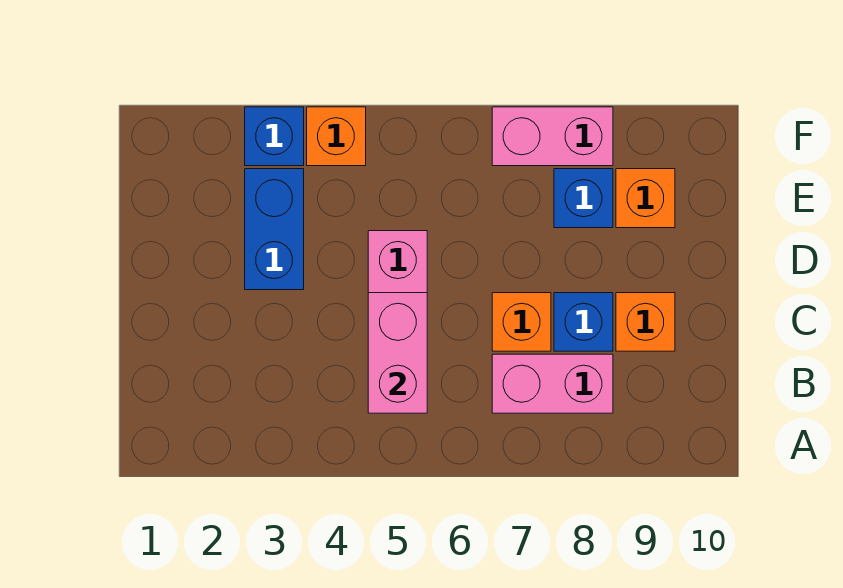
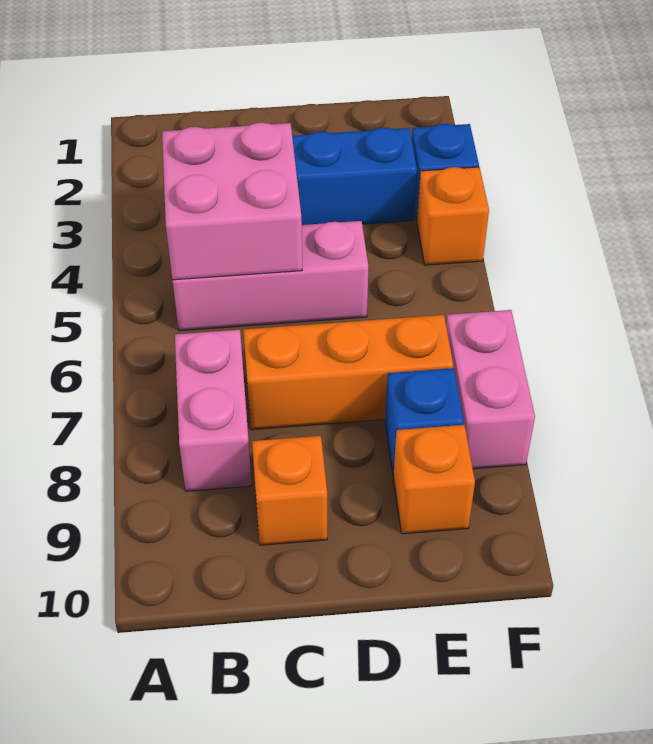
pink 1x2 brick [368,293,427,413] -> pink 2x2 brick [162,123,302,280]
orange 1x1 brick [492,293,551,351] -> orange 1x3 brick [243,315,453,430]
blue 1x1 brick [554,293,613,351] -> none

